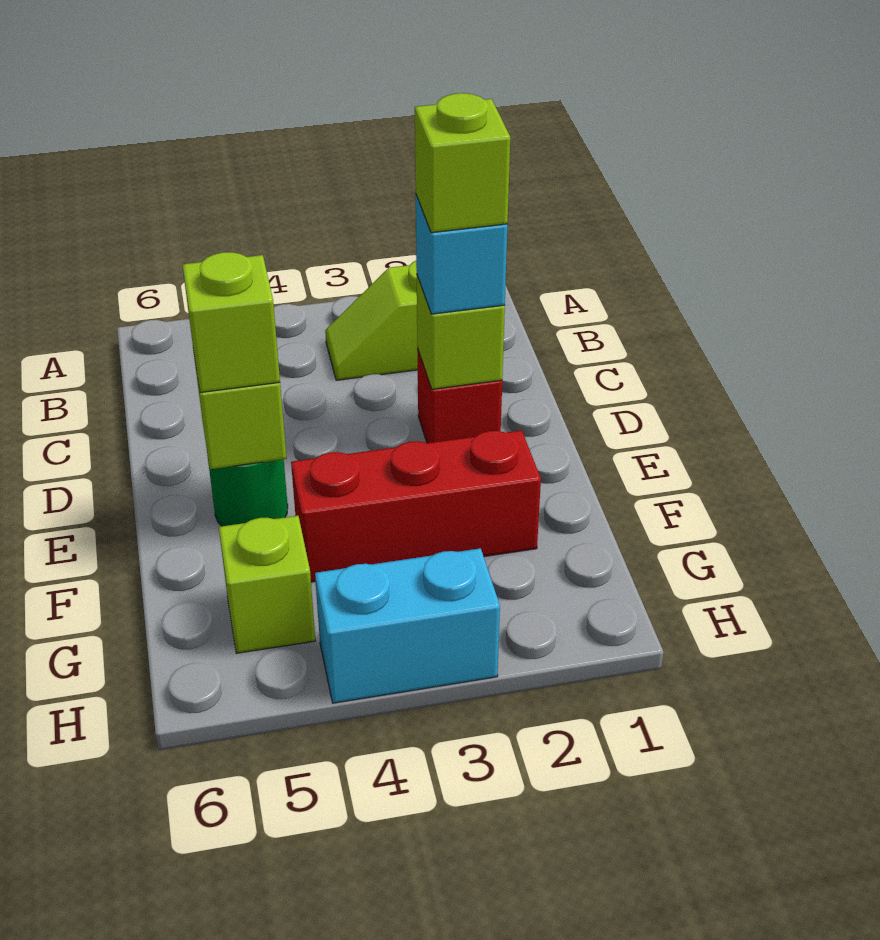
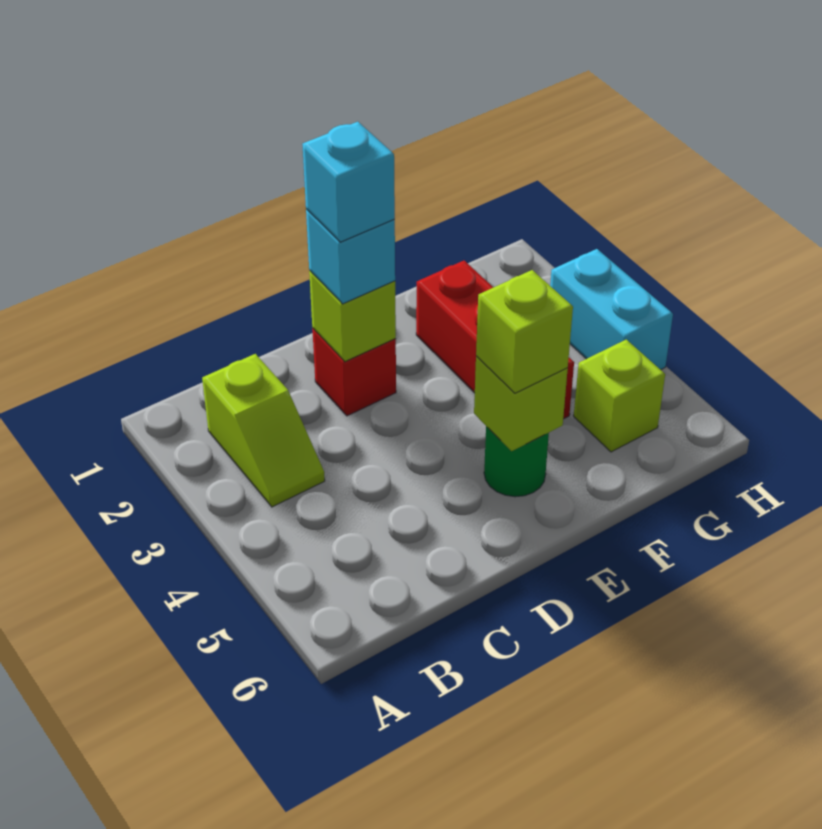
lime 1x1 brick [415,93,510,233] -> cyan 1x1 brick [302,122,395,242]

